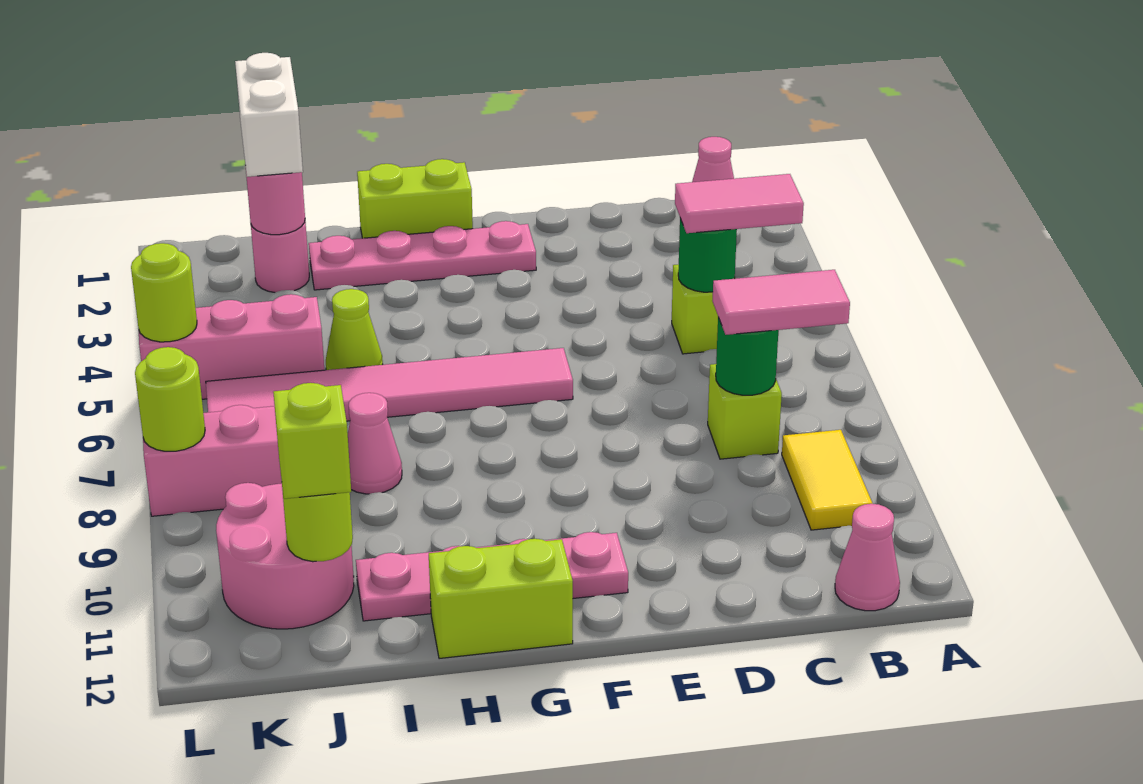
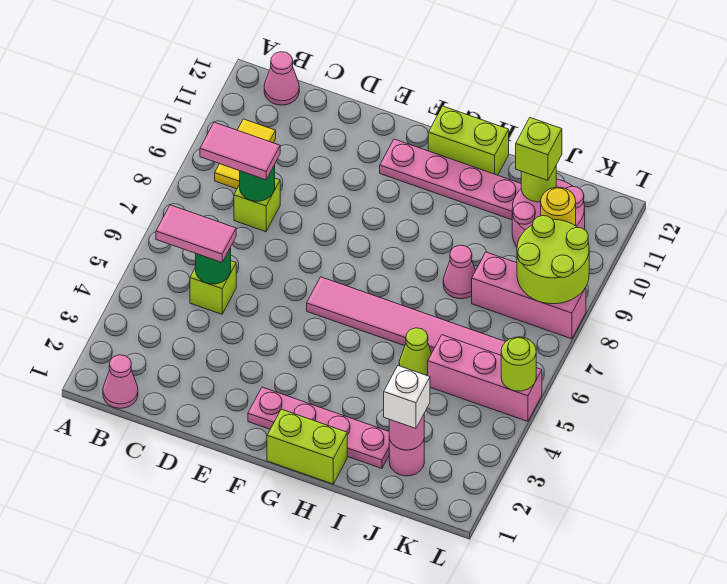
white 1x2 brick [235,53,303,177] -> white 1x1 brick [384,366,430,428]
none -> yellow 1x1 round brick [541,187,576,226]
lime 1x1 round brick [135,347,205,451] -> lime 2x2 round brick [517,216,589,304]

